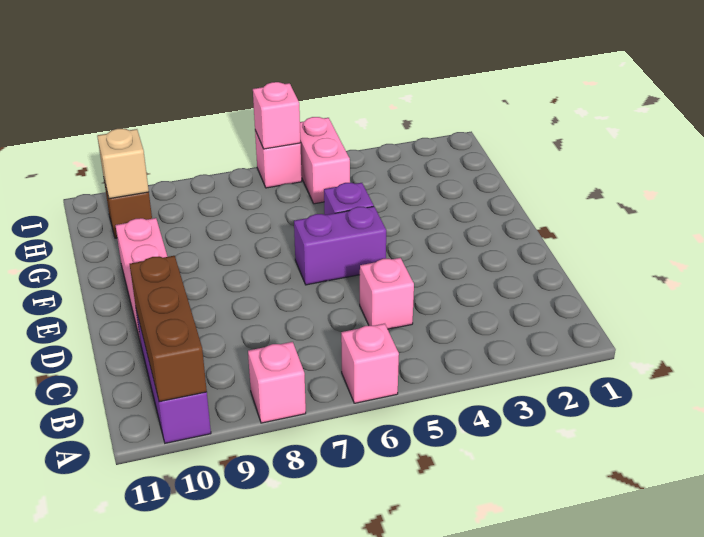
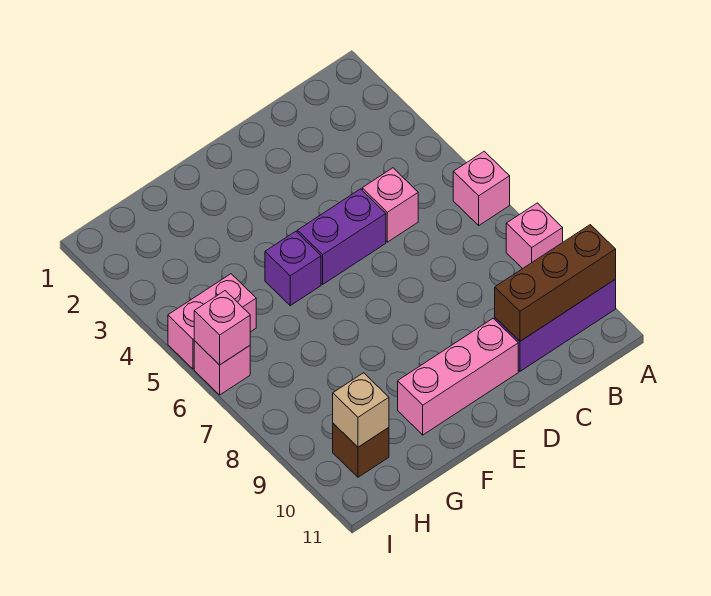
purple 1x2 brick [294,206,386,285] -> purple 1x2 brick turned to [297,189,386,284]

